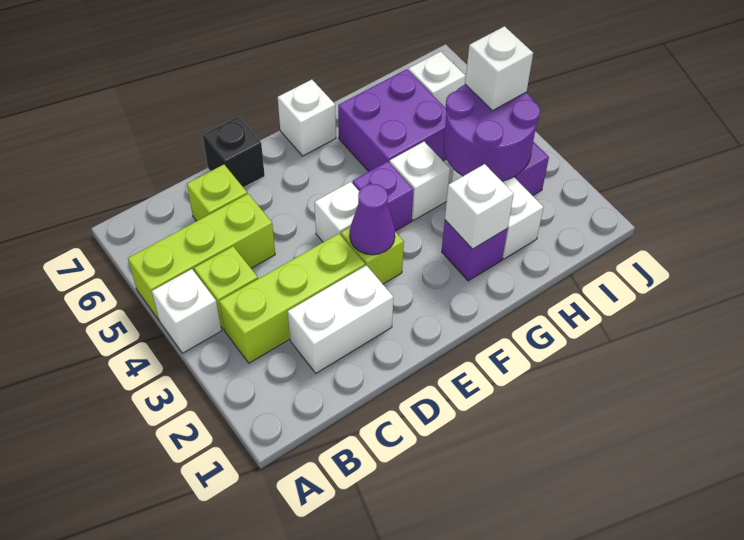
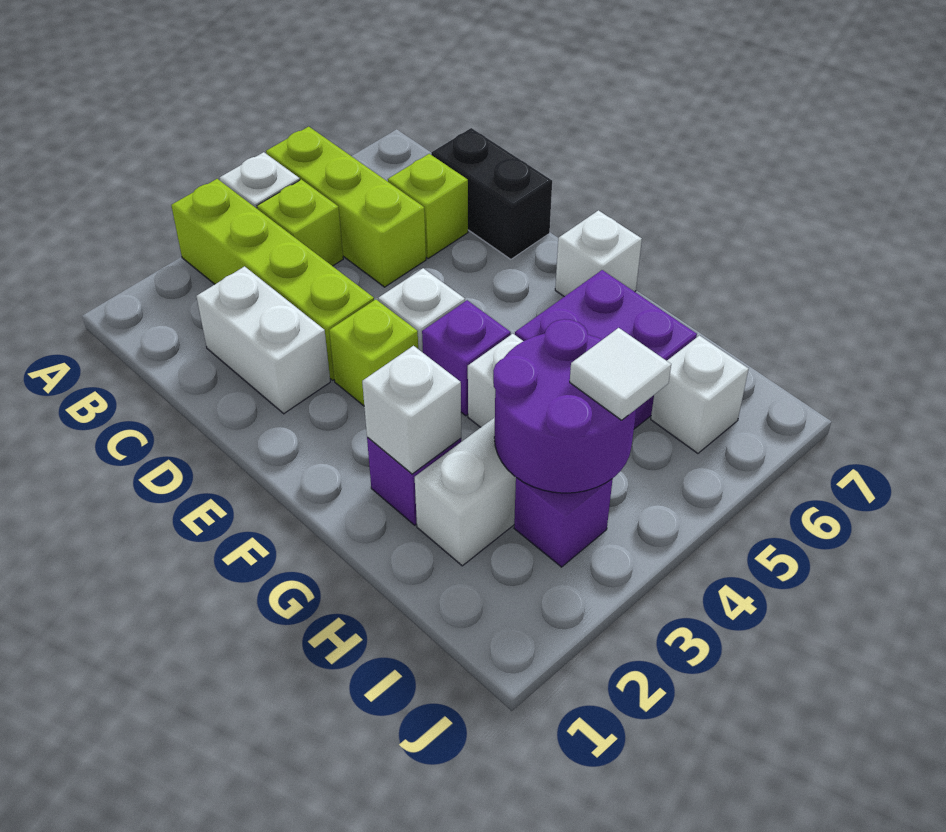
lime 1x3 brick [219,234,365,363] -> lime 1x4 brick [171,179,374,380]
black 1x1 brick [203,117,265,188] -> black 1x2 brick [431,128,552,259]
purple 1x1 cone [350,184,395,255] -> none
white 1x1 brick [465,26,533,110] -> white 1x1 tile [570,328,671,420]

